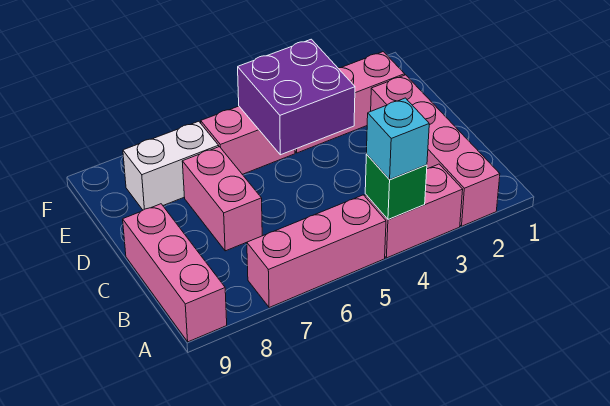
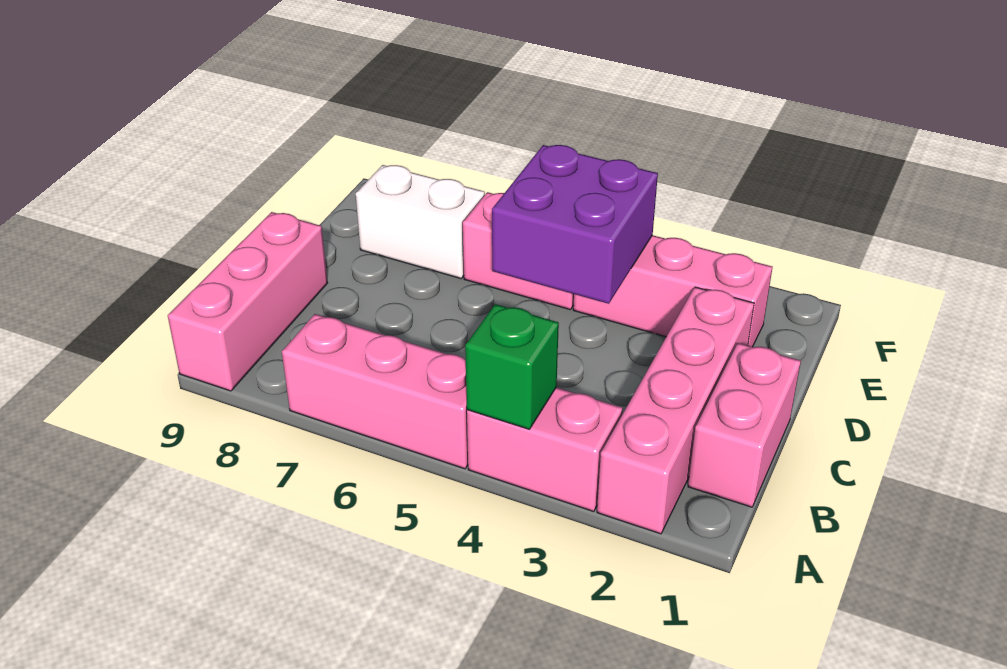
cyan 1x1 brick [366,98,429,180] -> none
pink 1x2 brick [182,147,262,251] -> pink 1x2 brick moved to [688,343,801,507]

